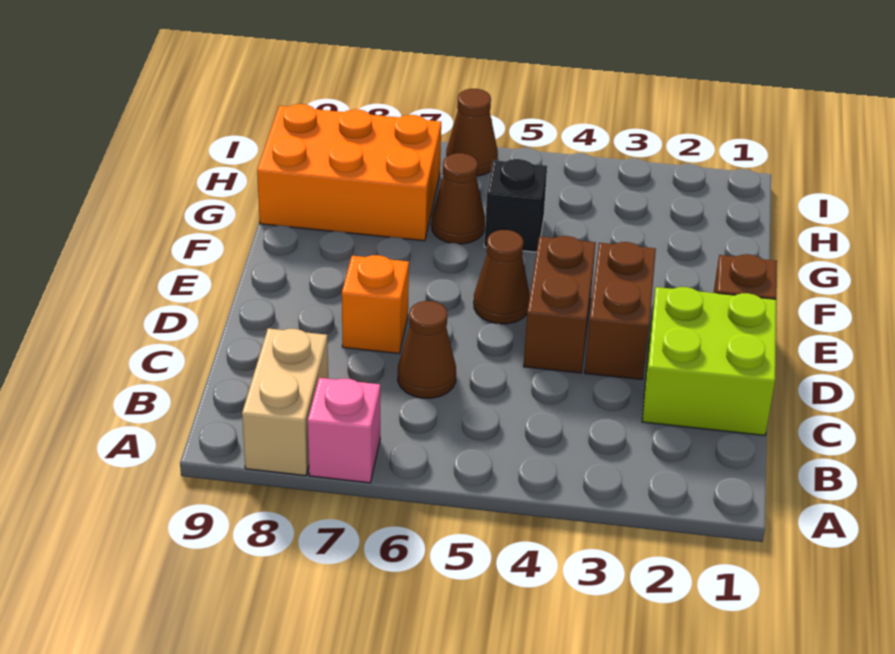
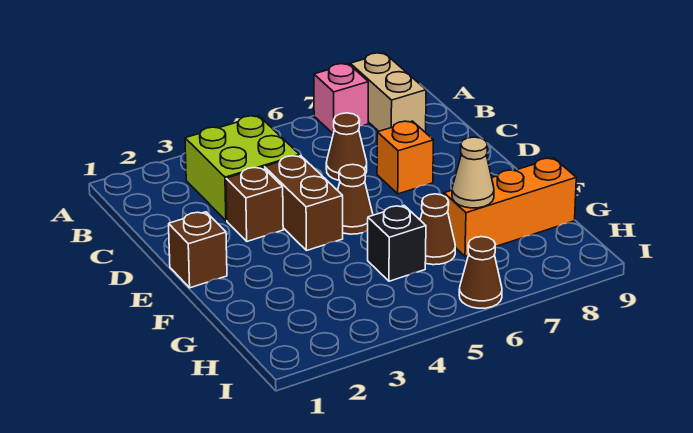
lime 2x2 brick [642,287,776,435] -> lime 2x2 brick moved to [185,116,300,221]
brown 1x2 brick [585,242,656,380] -> brown 1x1 brick [226,167,283,241]
orange 2x3 brick [257,104,441,241] -> orange 1x3 brick [444,158,576,256]
none -> tan 1x1 cone [452,137,494,208]

